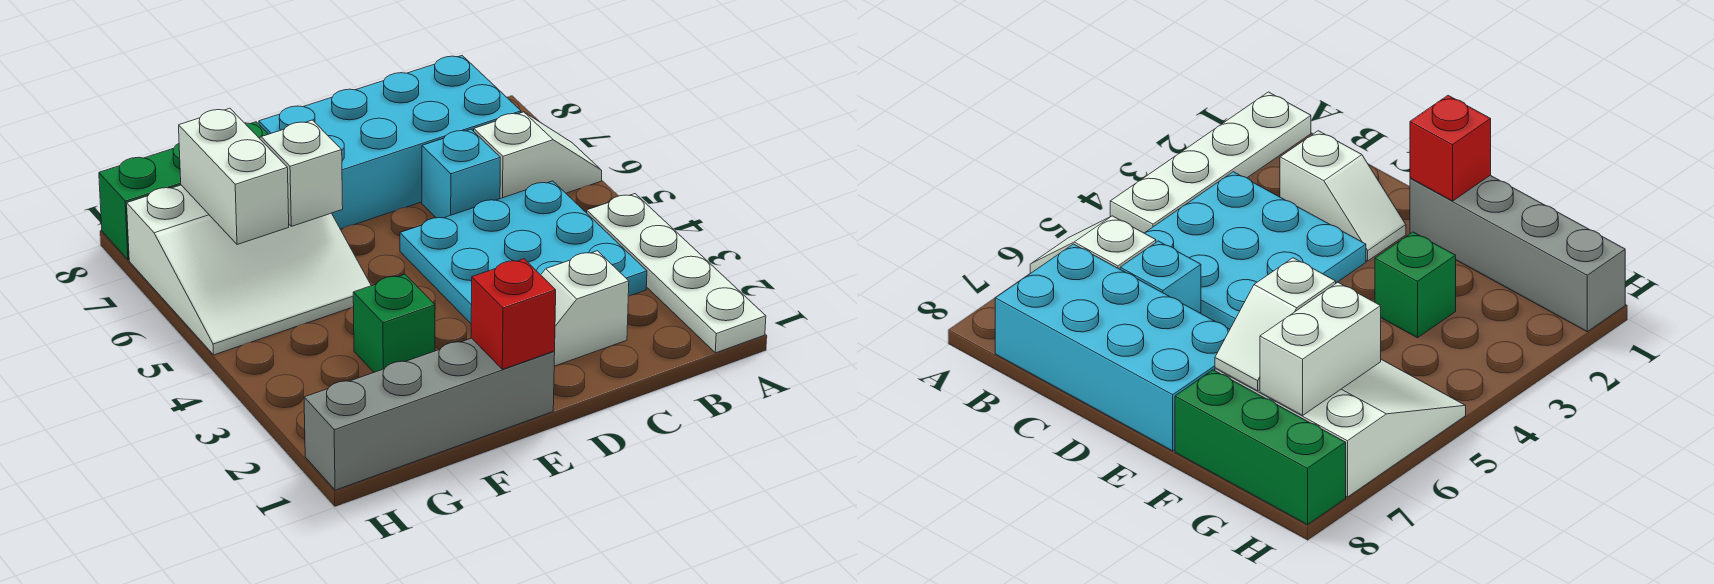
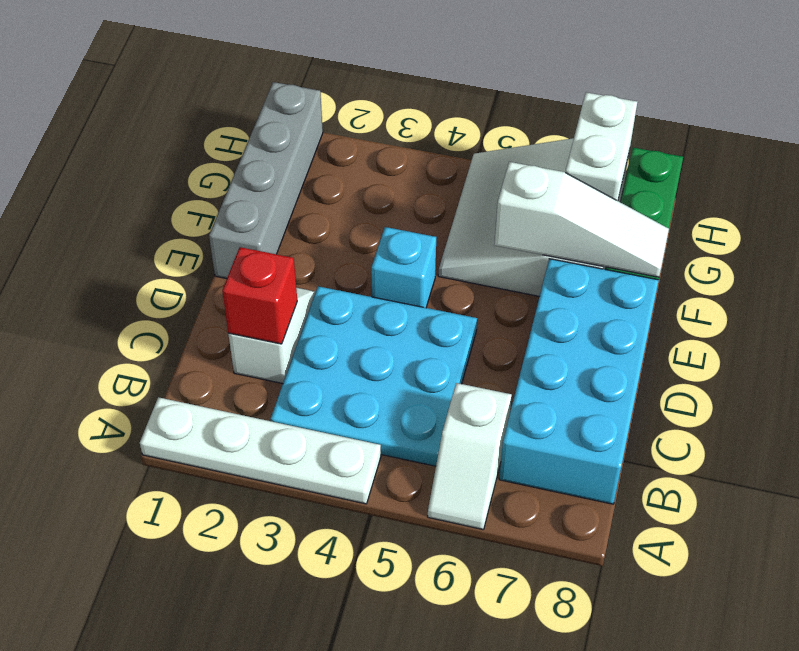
cyan 1x1 brick [422,129,500,218] -> cyan 1x1 brick moved to [371,227,436,308]
red 1x1 brick [471,259,556,369] -> red 1x1 brick moved to [222,247,298,344]
green 1x1 brick [353,274,435,372] -> none
white 1x2 slope [259,120,343,226] -> white 1x3 slope [495,162,669,277]
white 1x2 brick [179,108,289,245] -> white 1x2 brick turned to [565,92,637,201]

